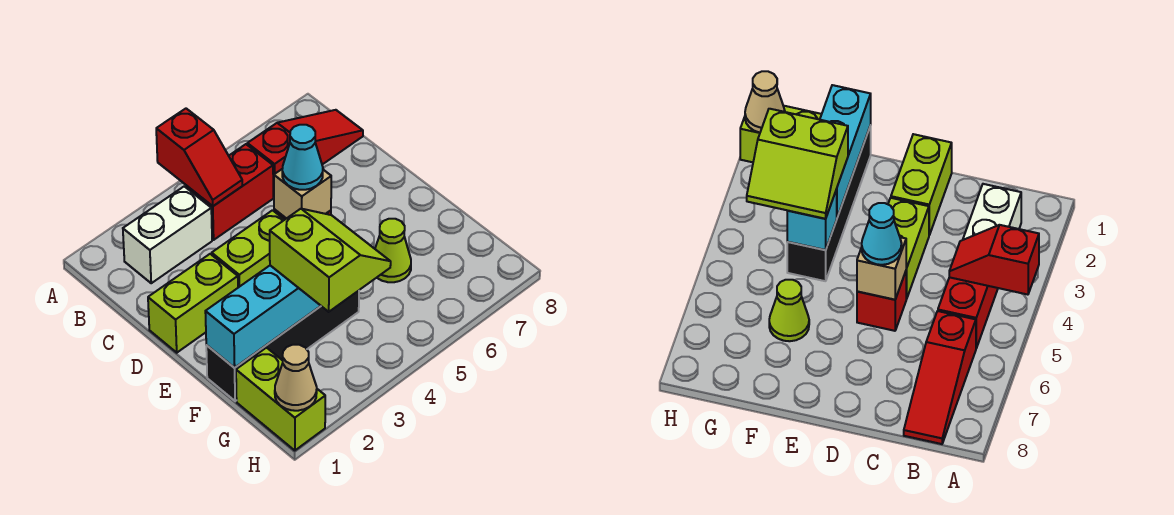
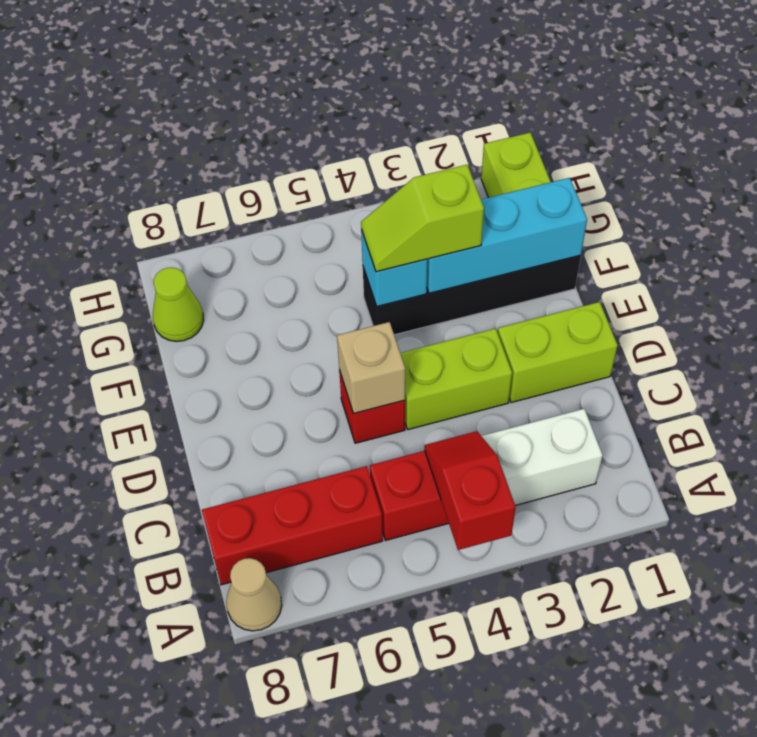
red 1x3 slope [247,110,363,197] -> red 1x3 brick [202,466,383,585]
cyan 1x1 cone [282,125,323,190] -> none
lime 2x2 slope [270,209,391,312] -> lime 1x2 slope [361,165,484,272]
lime 1x1 cone [375,219,411,282] -> lime 1x1 cone moved to [153,267,204,341]
tan 1x1 cone [275,345,317,411] -> tan 1x1 cone moved to [226,558,282,631]

